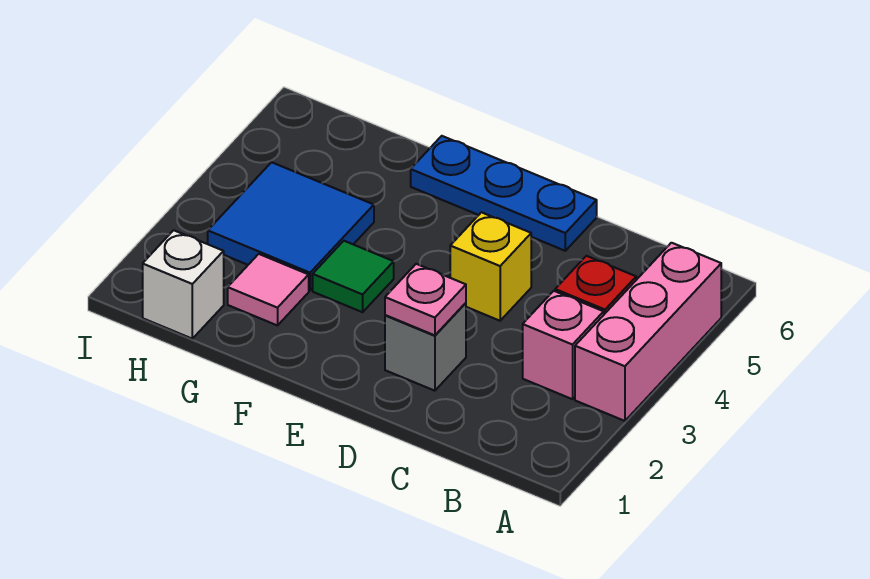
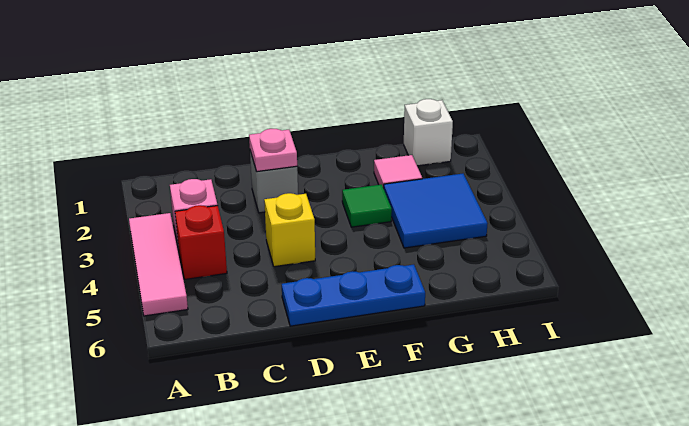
pink 1x3 brick [575,243,721,421] -> pink 1x3 tile [129,213,188,316]

